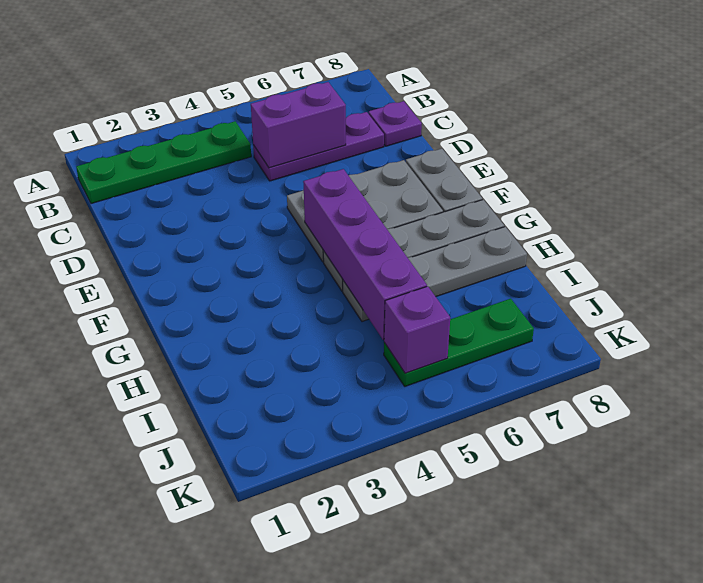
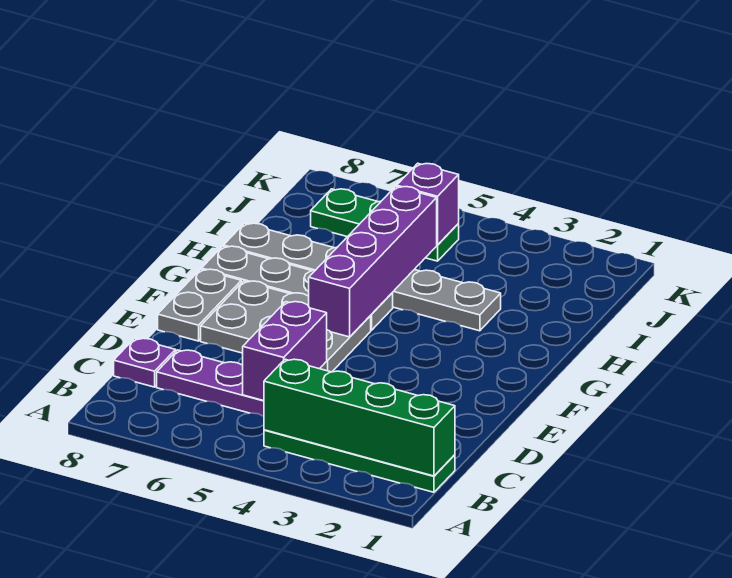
none -> green 1x4 brick [264,359,455,476]
purple 1x2 brick [251,82,346,168] -> purple 1x2 brick turned to [243,302,327,401]
grey 1x4 plate [343,227,527,322] -> grey 1x6 plate [223,223,501,331]

